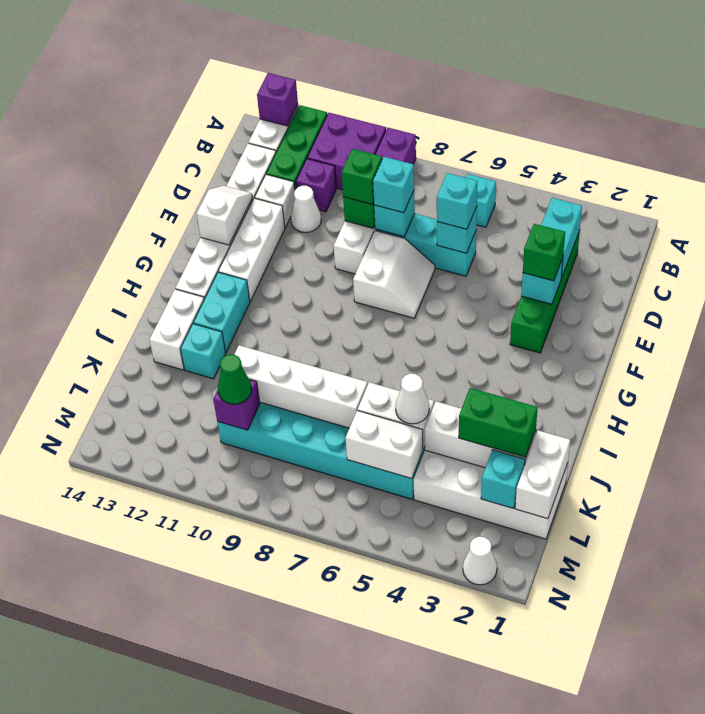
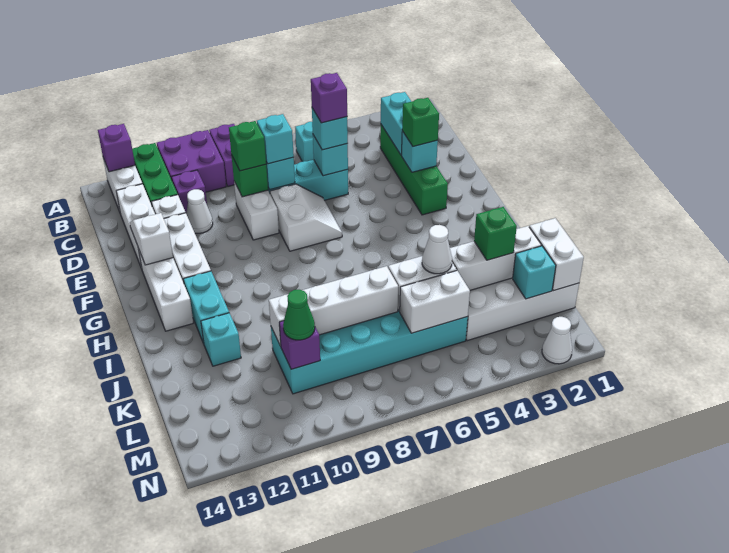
none -> purple 1x1 brick [311,73,347,123]
white 1x2 brick [149,289,204,370] -> none
green 1x2 brick [459,388,538,457] -> green 1x1 brick [474,207,517,260]

